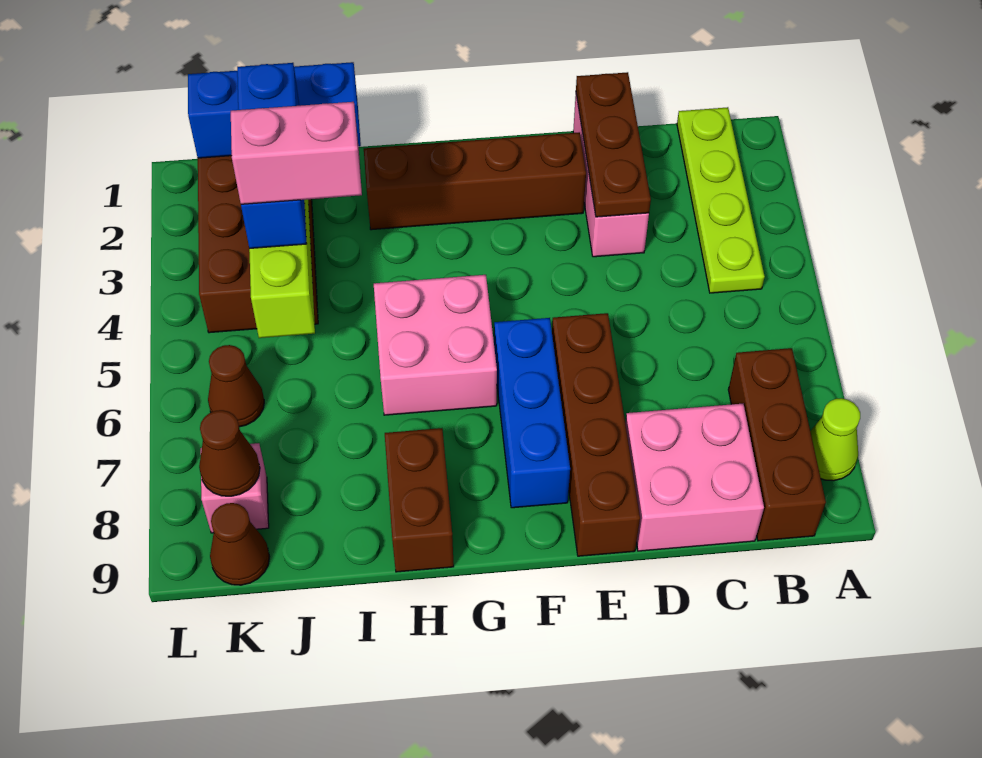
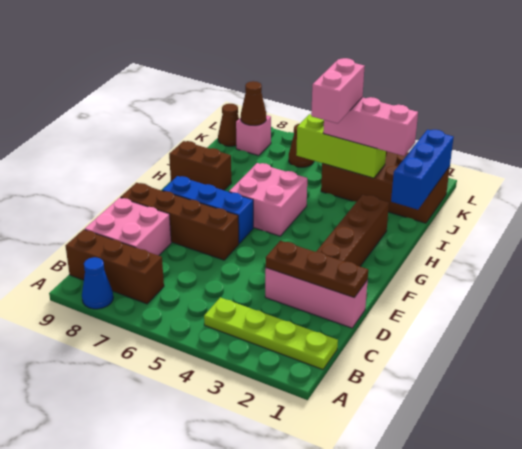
lime 1x1 cone [810,398,860,481] -> blue 1x1 cone [82,257,113,309]
blue 1x3 brick [237,63,306,249] -> pink 1x3 brick [323,97,418,156]

